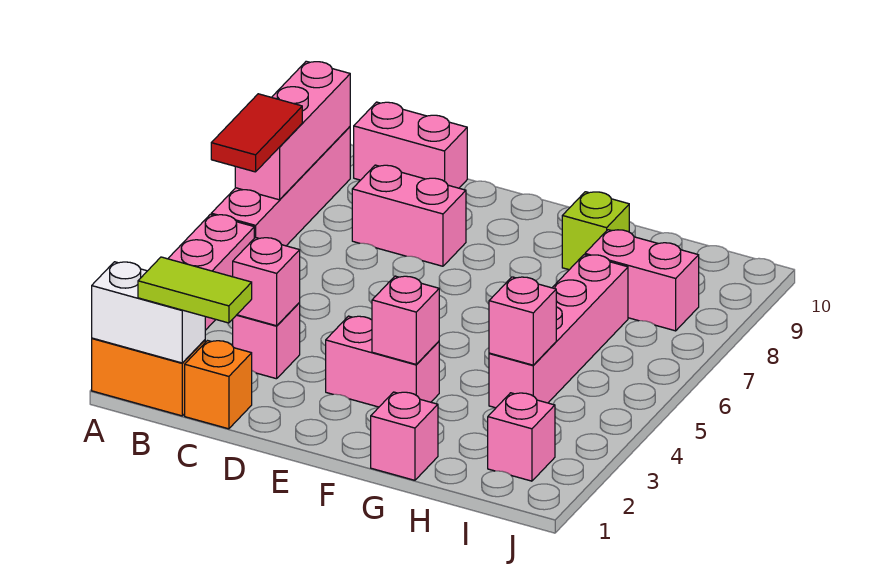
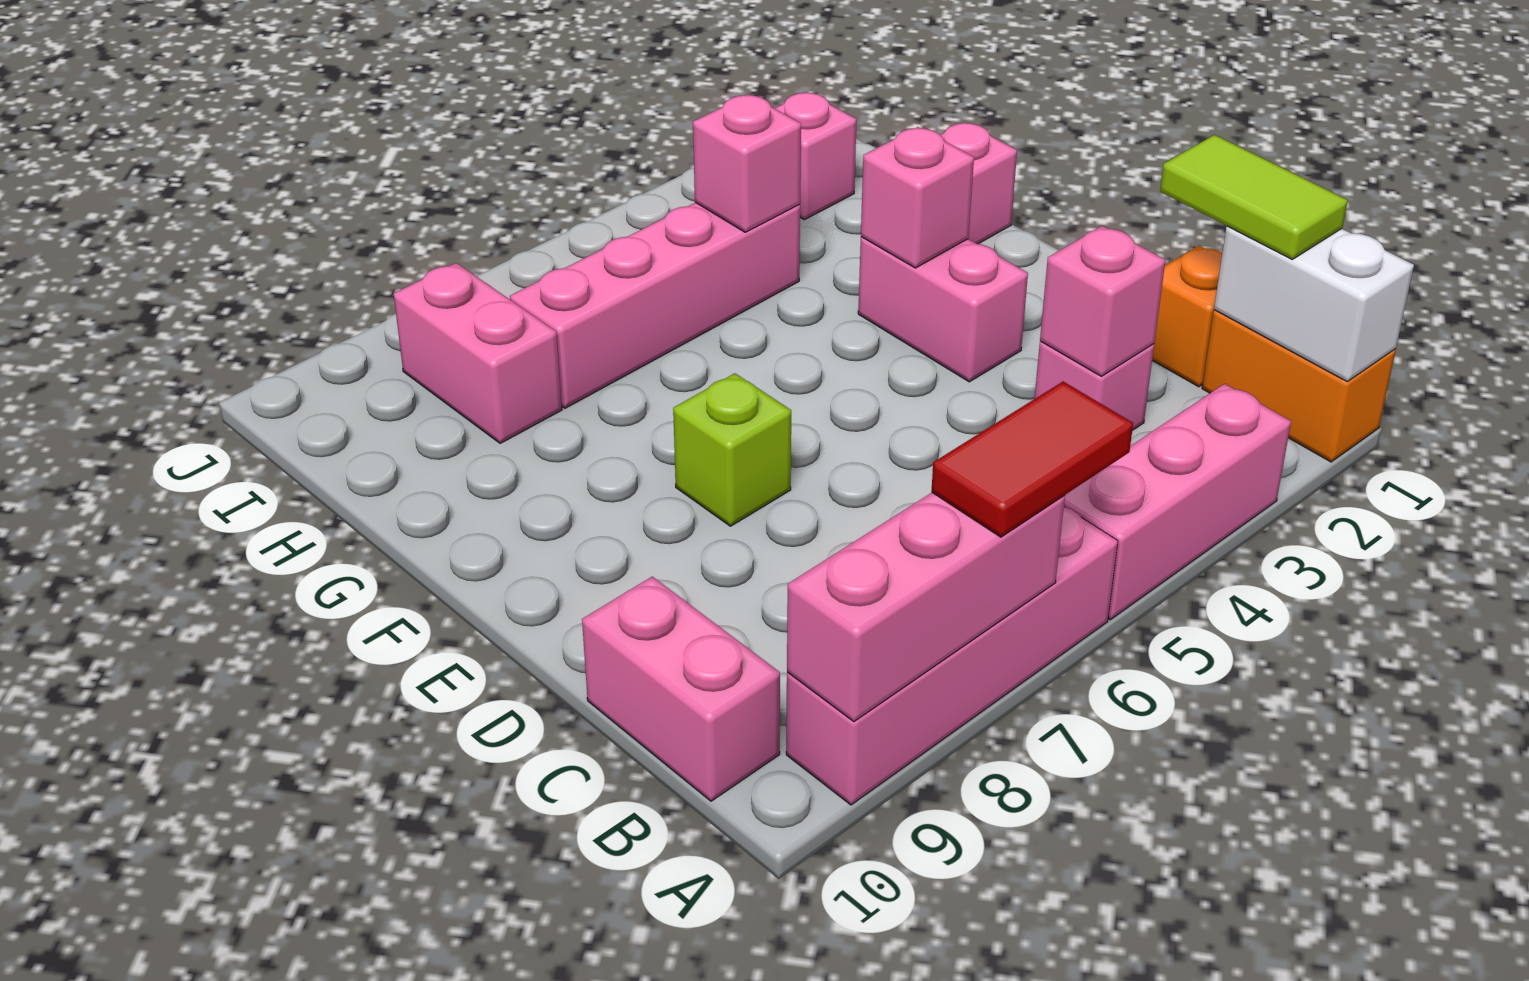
pink 1x2 brick [352,165,466,266] -> none
lime 1x1 brick [562,192,629,270] -> lime 1x1 brick moved to [673,373,791,526]

